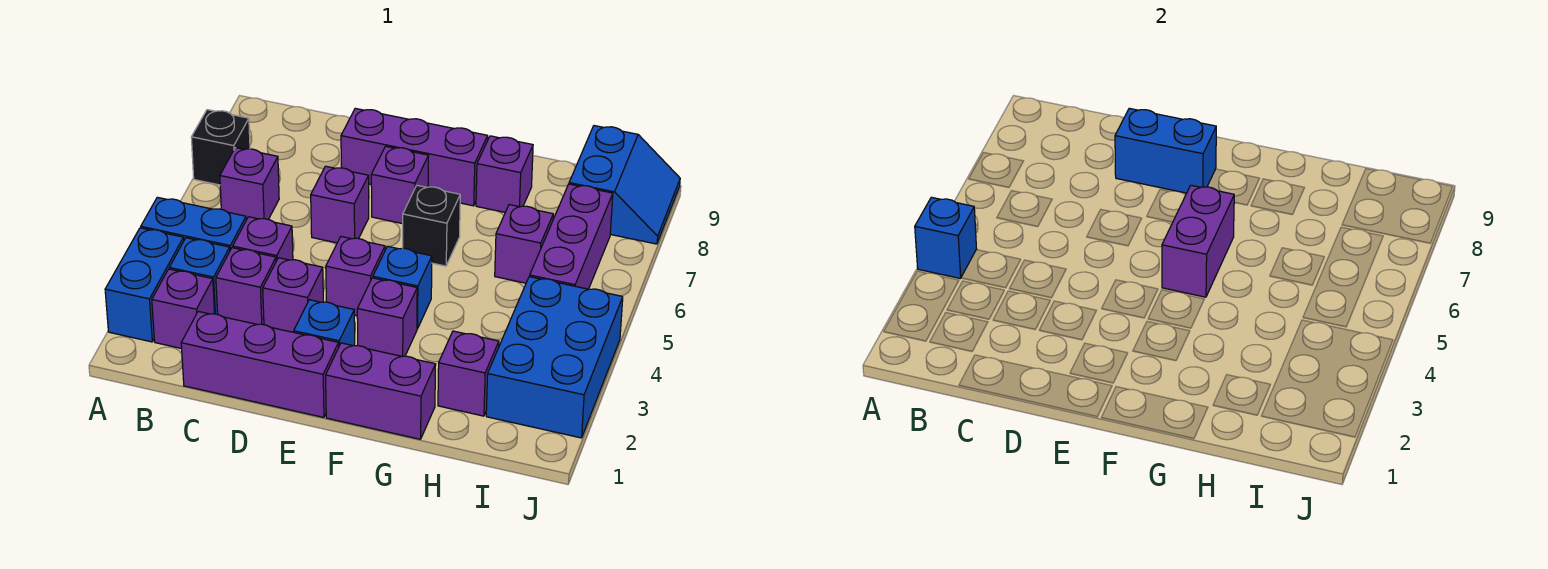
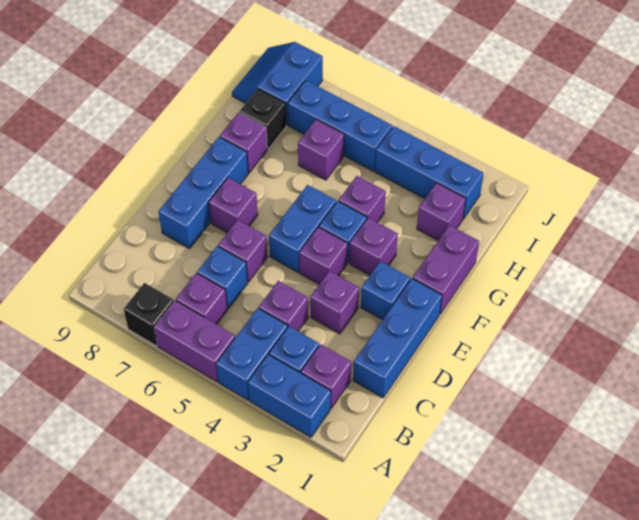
blue 1x1 brick [915,197,977,279] -> blue 1x1 brick moved to [197,246,248,309]
purple 1x3 brick [181,311,339,417] -> blue 1x3 brick [353,279,442,398]
purple 1x1 brick [216,248,276,325] -> purple 1x1 brick moved to [339,176,386,223]
purple 1x3 brick [341,108,488,206] -> blue 1x3 brick [158,137,248,248]
blue 1x2 brick [1115,108,1216,193] -> blue 1x2 brick moved to [269,185,336,272]
purple 1x2 brick [1162,185,1235,297] -> purple 1x2 brick moved to [154,301,235,382]
black 1x1 brick [403,185,460,266] -> black 1x1 brick moved to [240,89,286,149]
blue 2x3 brick [486,277,623,438] -> blue 1x3 brick [375,126,484,219]
purple 1x3 brick [530,184,613,289] -> blue 1x3 brick [288,80,392,171]
blue 2x2 slope [569,126,680,244] -> blue 2x2 slope turned to [232,42,323,125]

